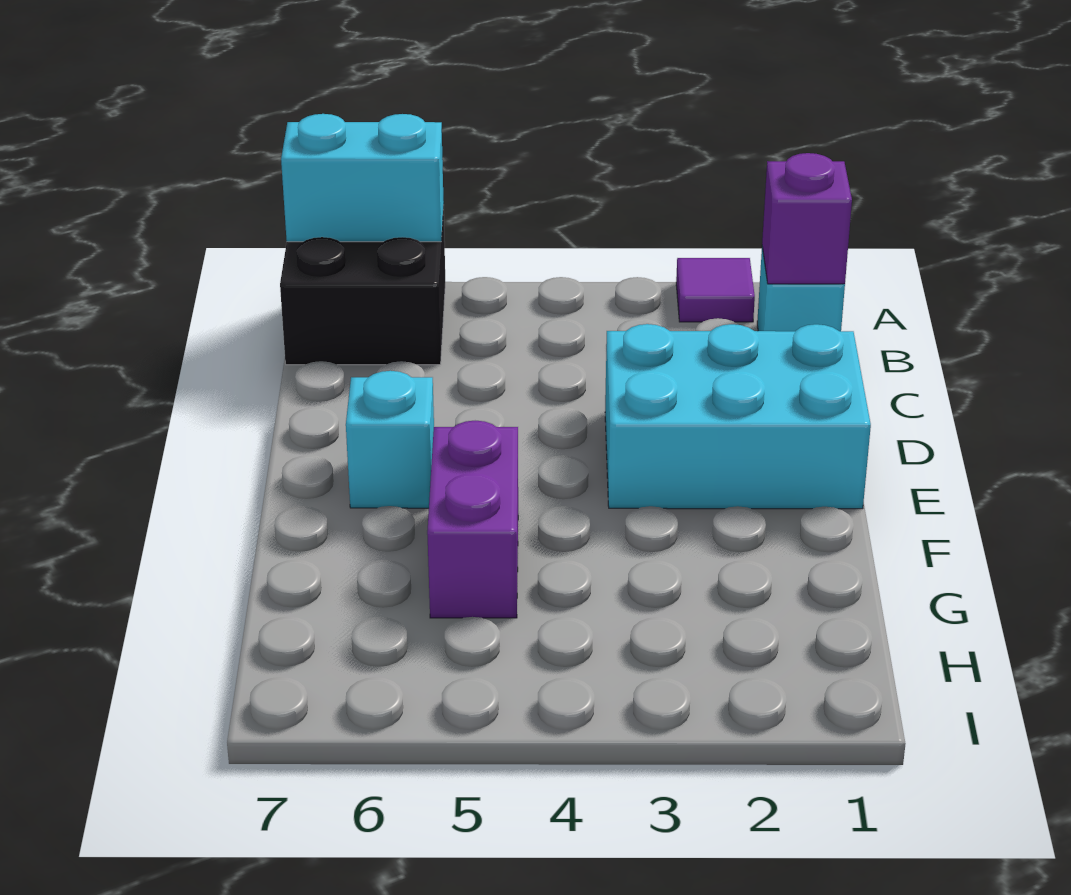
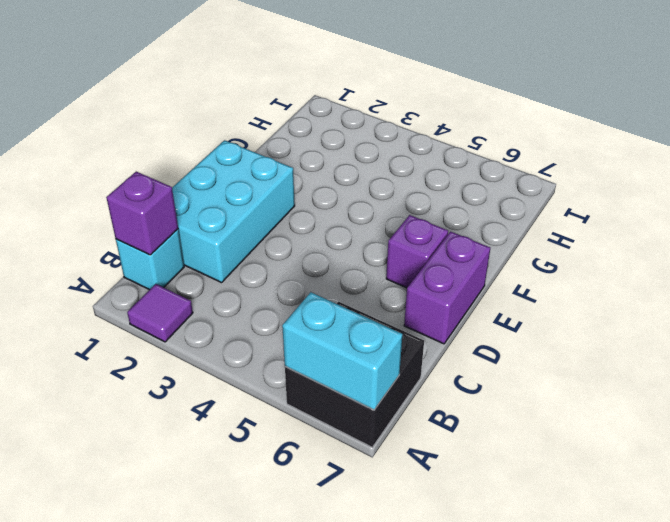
cyan 2x3 brick [605,324,871,509] -> cyan 2x3 brick turned to [172,140,295,283]
cyan 1x1 brick [346,371,434,508] -> purple 1x1 brick [386,215,448,288]
purple 1x2 brick [427,421,518,618] -> purple 1x2 brick moved to [404,232,490,344]

